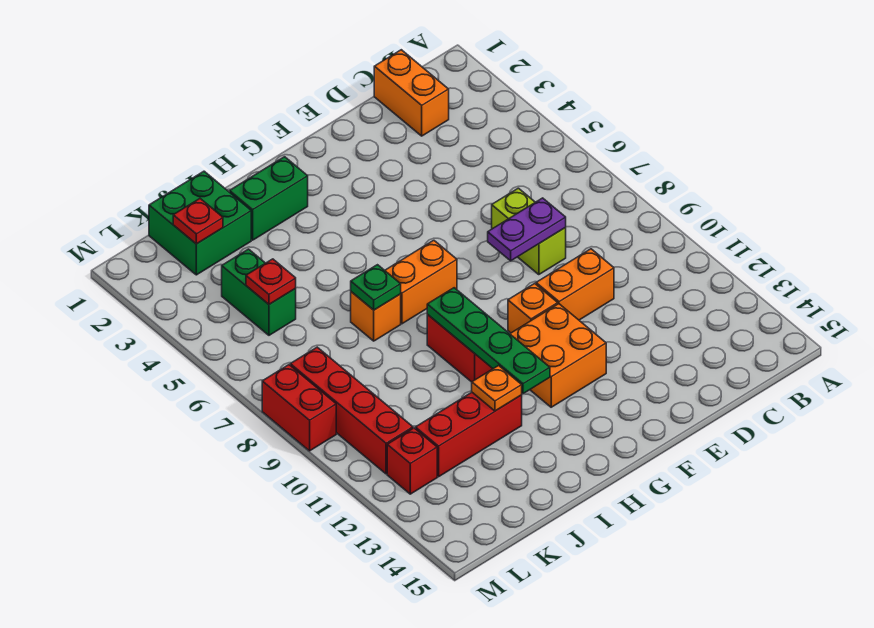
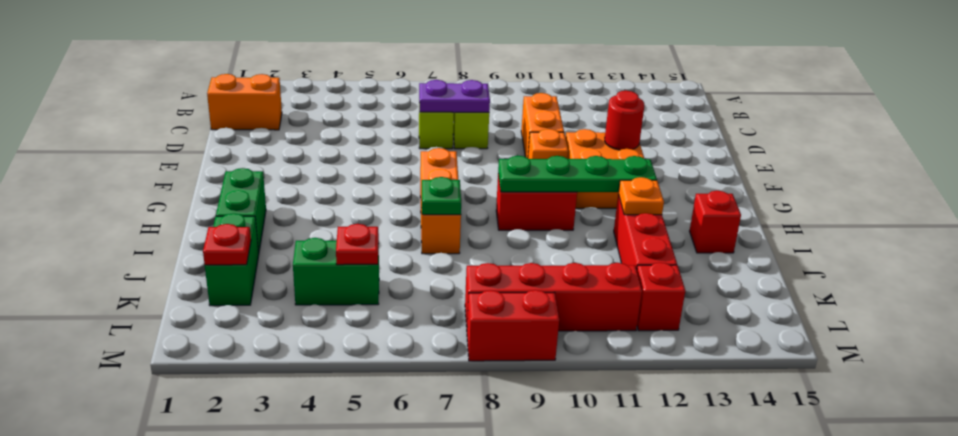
purple 1x2 plate [488,198,566,261] -> purple 1x2 plate turned to [419,80,490,113]
none -> red 1x1 round brick [605,91,644,150]
none -> red 1x1 brick [690,191,741,253]
green 2x2 brick [149,171,251,275] -> green 1x2 brick [205,213,259,306]

